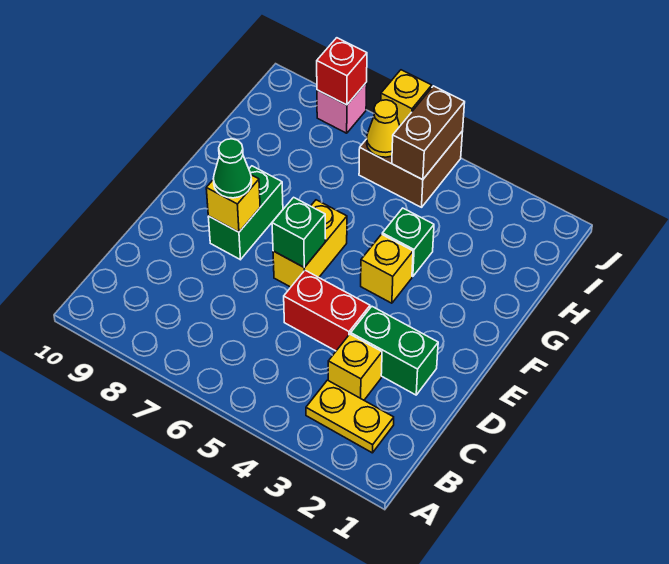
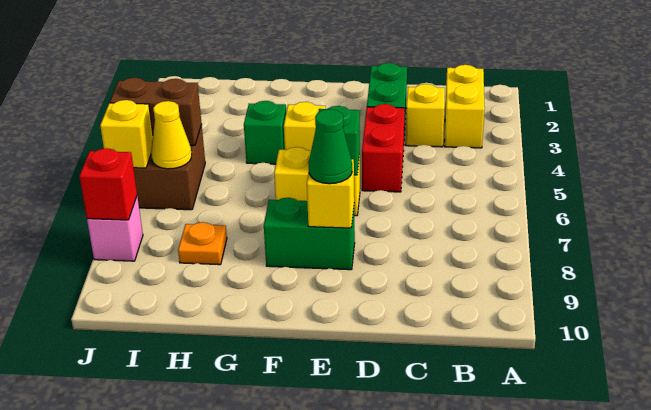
yellow 1x2 plate [306,380,394,453] -> yellow 1x2 brick [445,65,485,148]
none -> orange 1x1 plate [178,222,227,265]

